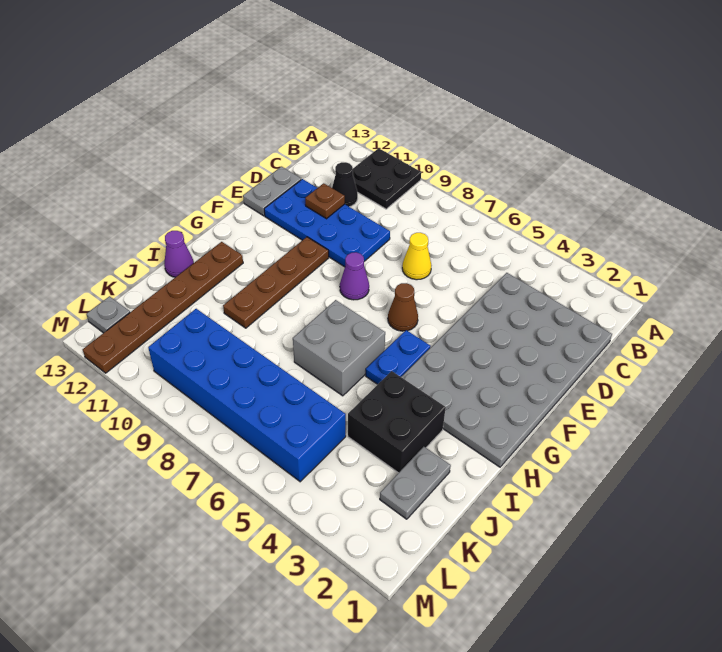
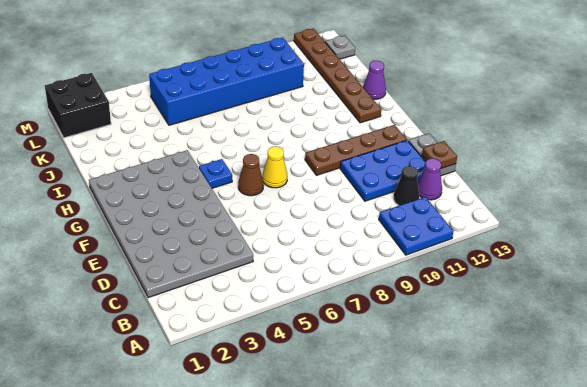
black 2x2 plate [353,148,421,209] -> blue 2x2 plate [379,197,454,255]
yellow 1x1 cone [402,233,431,280] -> yellow 1x1 cone moved to [262,146,287,188]
blue 2x4 plate [264,179,390,267] -> blue 2x3 plate [340,140,425,201]
brown 1x1 plate [305,183,345,219] -> brown 1x1 plate moved to [422,141,457,169]
purple 1x1 cone [340,252,369,300] -> purple 1x1 cone moved to [418,158,442,200]
brown 1x4 plate [223,237,329,328] -> brown 1x4 plate turned to [305,125,407,175]
blue 1x2 plate [366,330,431,384] -> blue 1x1 plate [199,159,232,188]
grey 2x2 brick [293,300,385,396] -> none
black 2x2 brick [348,371,446,473] -> black 2x2 brick moved to [45,73,111,138]
grey 1x2 plate [380,446,451,519] -> none

